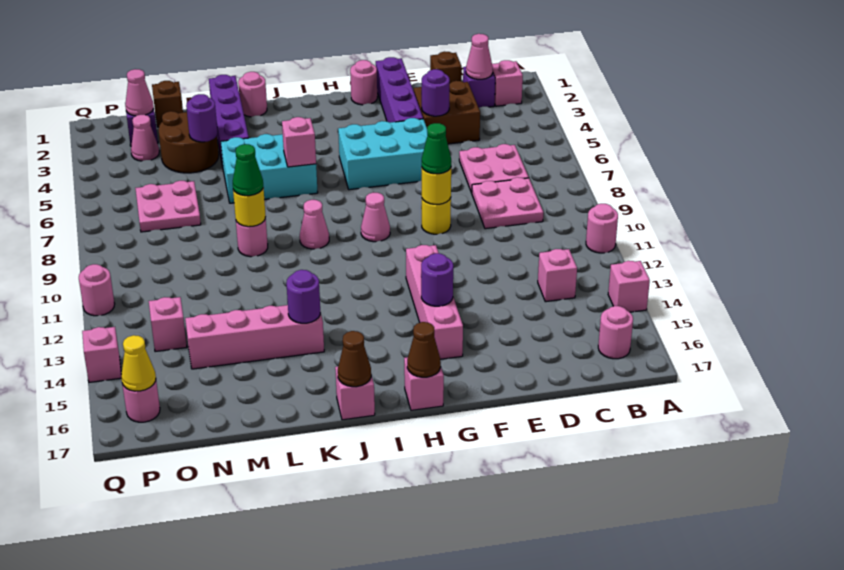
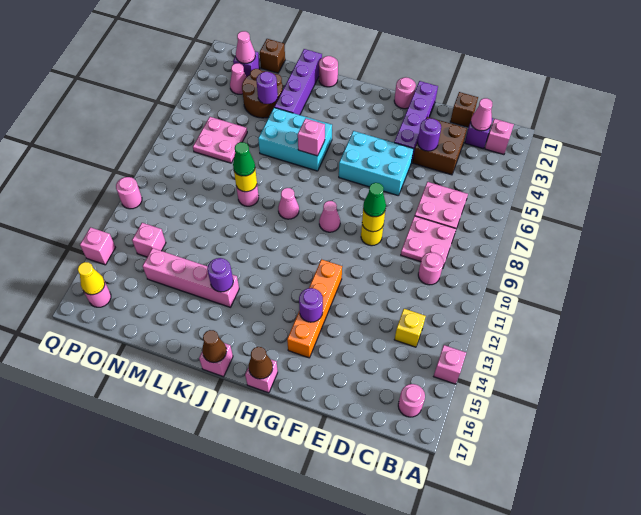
pink 1x1 round brick [586,204,618,253] -> pink 1x1 round brick moved to [418,252,443,285]
pink 1x1 brick [538,249,577,302] -> yellow 1x1 brick [394,309,426,347]
pink 1x4 brick [406,245,463,359] -> orange 1x4 brick [287,259,342,358]

